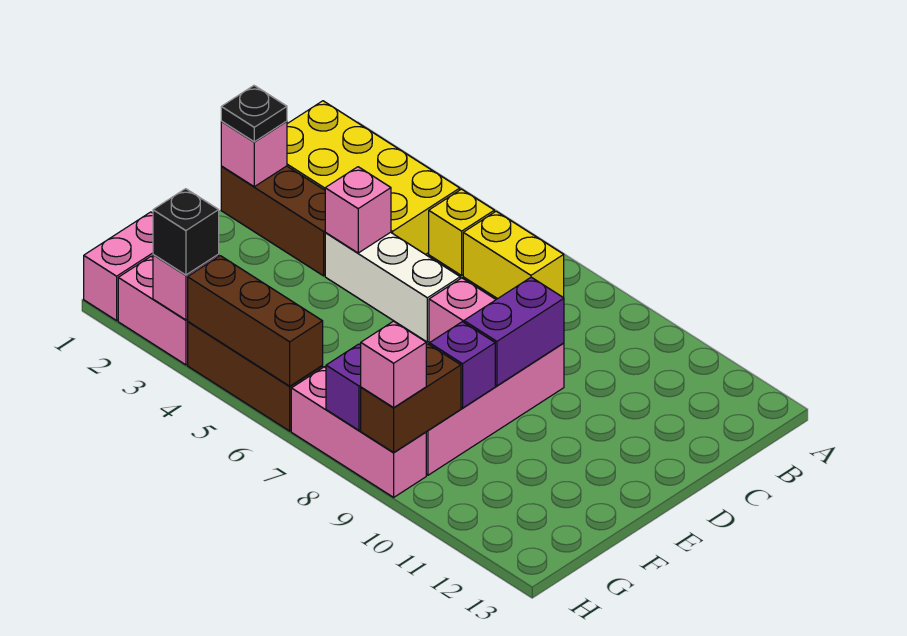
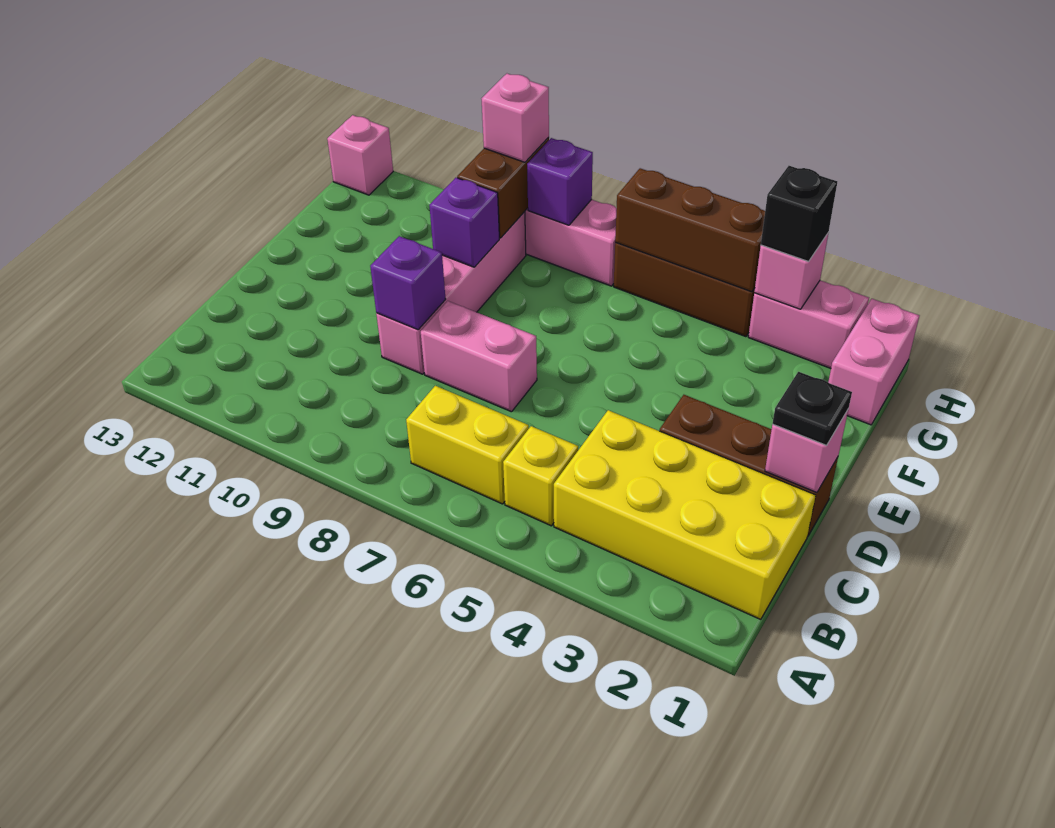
white 1x3 brick [325,232,460,342] -> none
pink 1x1 brick [325,167,391,253] -> pink 1x1 brick moved to [327,115,393,195]
purple 1x2 brick [464,277,564,386] -> purple 1x1 brick [370,236,446,330]

